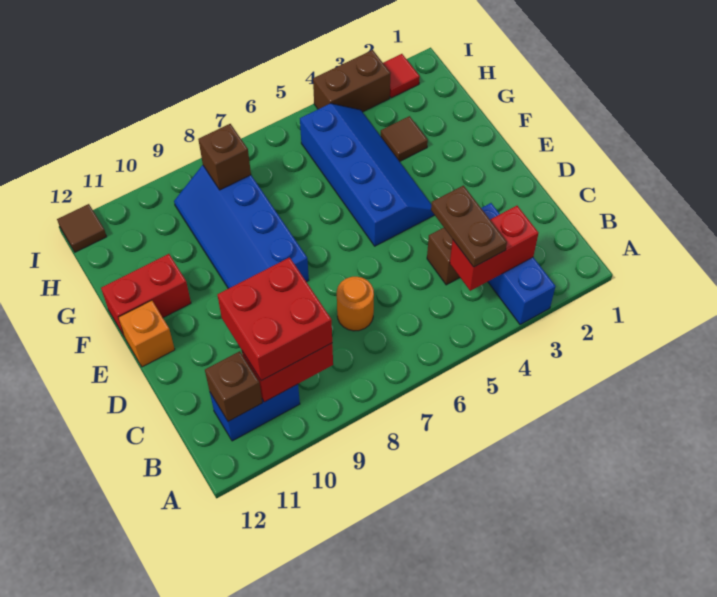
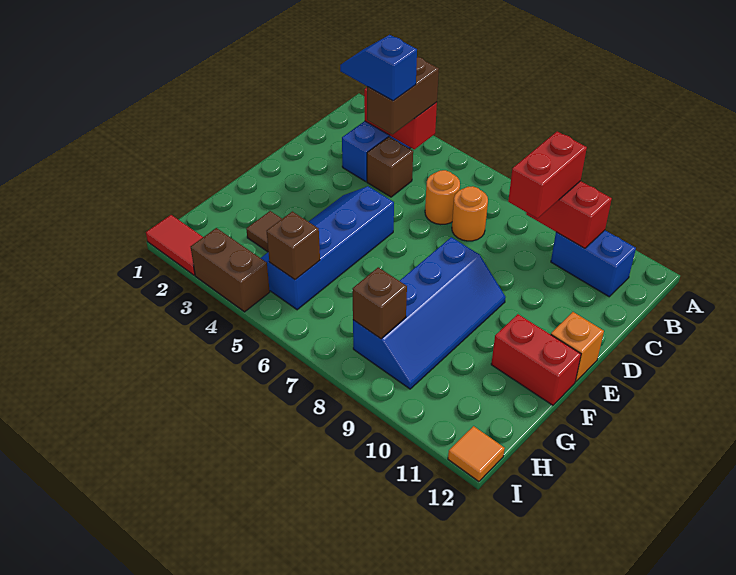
brown 1x2 plate [431,186,507,267] -> brown 1x2 brick [367,57,439,135]
red 2x2 brick [217,257,332,381] -> red 1x2 brick [508,131,587,219]
brown 1x1 brick [205,351,262,421] -> brown 1x1 brick moved to [267,211,320,280]
none -> blue 1x2 slope [340,35,417,101]
none -> orange 1x1 round brick [425,170,460,225]
red 1x1 tile [383,54,420,98] -> red 1x2 tile [146,215,203,275]
brown 1x1 tile [57,204,107,252] -> orange 1x1 tile [448,426,505,482]

